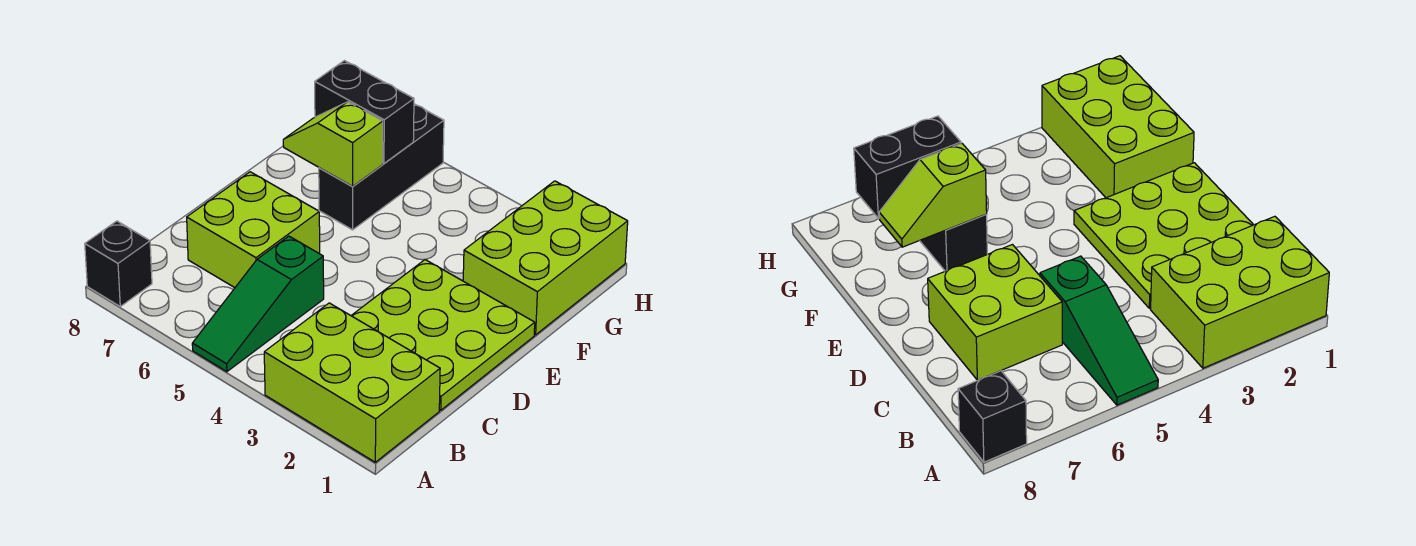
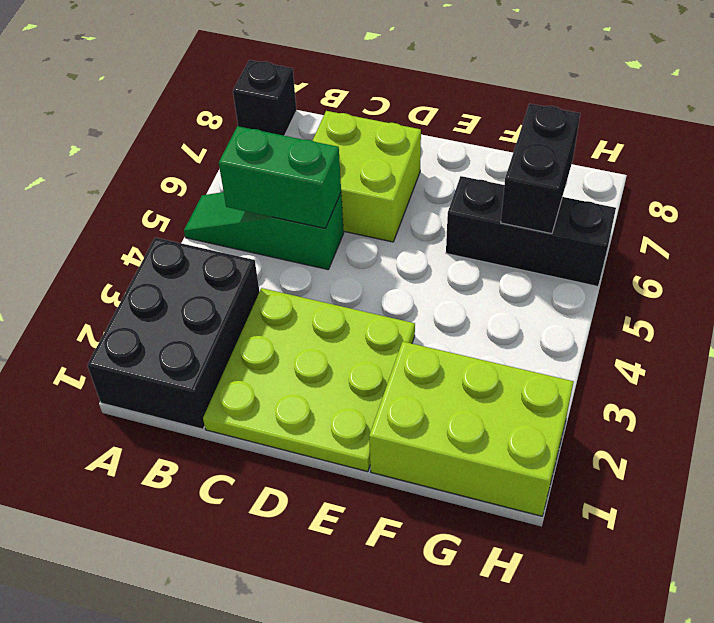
lime 2x3 brick [264,303,440,462] -> black 2x3 brick [87,238,260,429]
none -> green 1x2 brick [219,126,341,228]
lime 1x2 slope [283,102,383,187] -> none

